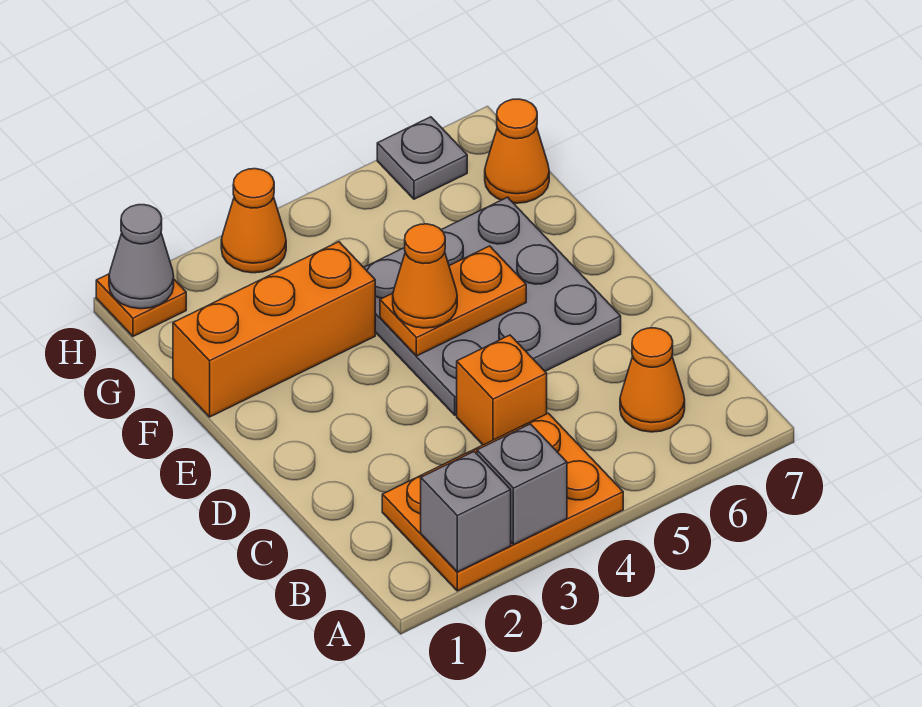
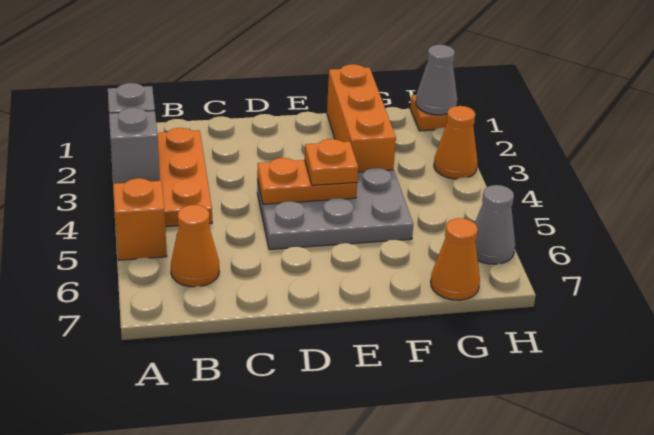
orange 1x1 brick [457,335,547,445] -> orange 1x1 brick moved to [113,178,167,260]
grey 3x3 plate [364,197,621,415] -> grey 2x3 plate [257,168,413,250]
orange 1x2 plate [380,246,526,356] -> orange 1x2 plate turned to [257,158,357,204]
orange 1x1 cone [393,224,457,328] -> orange 1x1 plate [305,139,358,185]
grey 1x1 plate [377,117,467,199] -> grey 1x1 cone [475,185,515,264]

